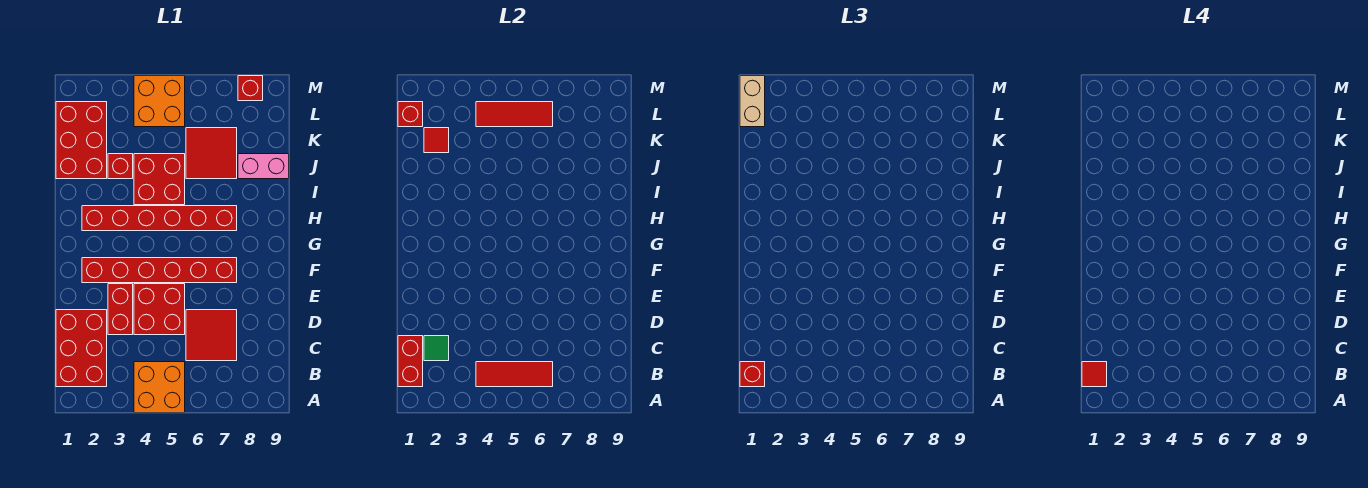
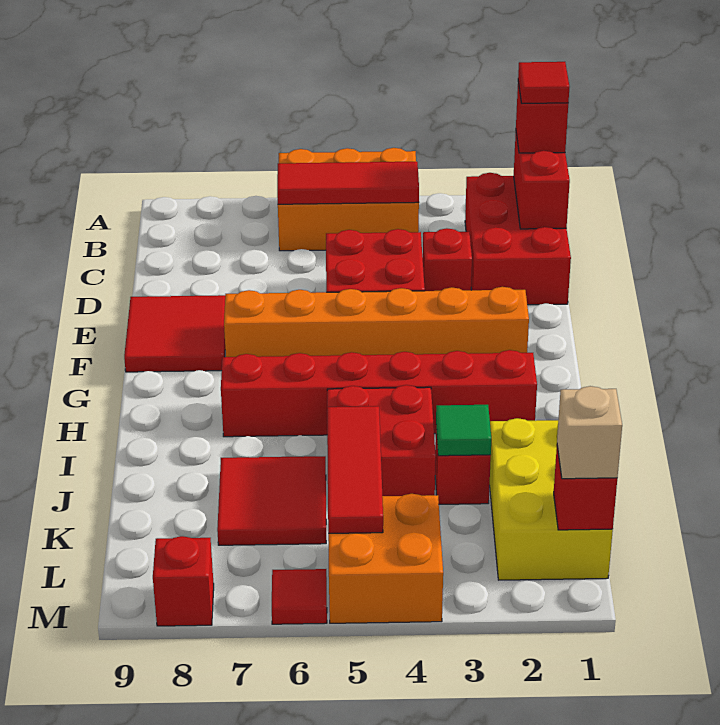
orange 2x2 brick [134,362,185,413] -> orange 2x3 brick [278,148,419,251]
green 1x1 tile [424,336,449,361] -> green 1x1 tile moved to [436,405,491,456]
red 2x2 tile [186,310,237,361] -> red 2x2 tile moved to [124,295,225,372]
red 1x2 brick [108,284,133,335] -> red 1x1 brick [423,228,472,291]
red 1x6 brick [82,258,237,283] -> orange 1x6 brick [224,287,529,357]
red 2x3 brick [56,102,107,179] -> yellow 2x3 brick [490,418,613,580]
pink 1x2 brick [238,154,289,179] -> none
red 1x1 tile [424,128,449,153] -> red 1x1 tile moved to [272,569,327,624]
tan 1x2 brick [740,76,765,127] -> tan 1x1 brick [557,386,622,479]
red 1x3 tile [476,102,553,127] -> red 1x3 tile turned to [327,406,383,533]

